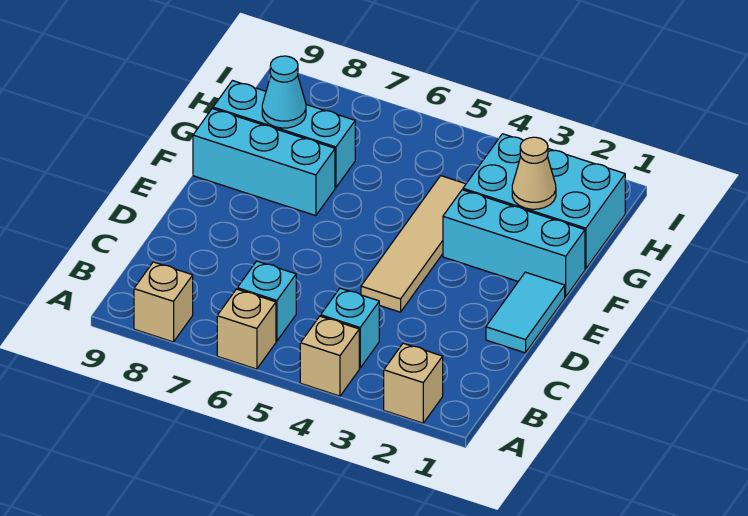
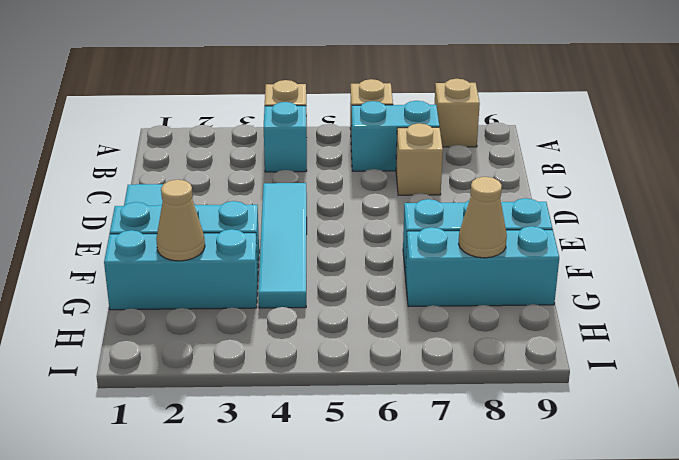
tan 1x1 brick [384,343,443,423] -> tan 1x1 brick moved to [396,123,443,195]
cyan 1x1 brick [237,261,296,341] -> cyan 1x2 brick [351,101,439,171]
tan 1x4 tile [361,176,466,312] -> cyan 1x4 tile [258,183,307,308]
cyan 2x3 brick [463,134,625,269] -> cyan 1x3 brick [104,229,258,310]
cyan 1x1 cone [262,56,306,128] -> tan 1x1 cone [459,177,507,258]

